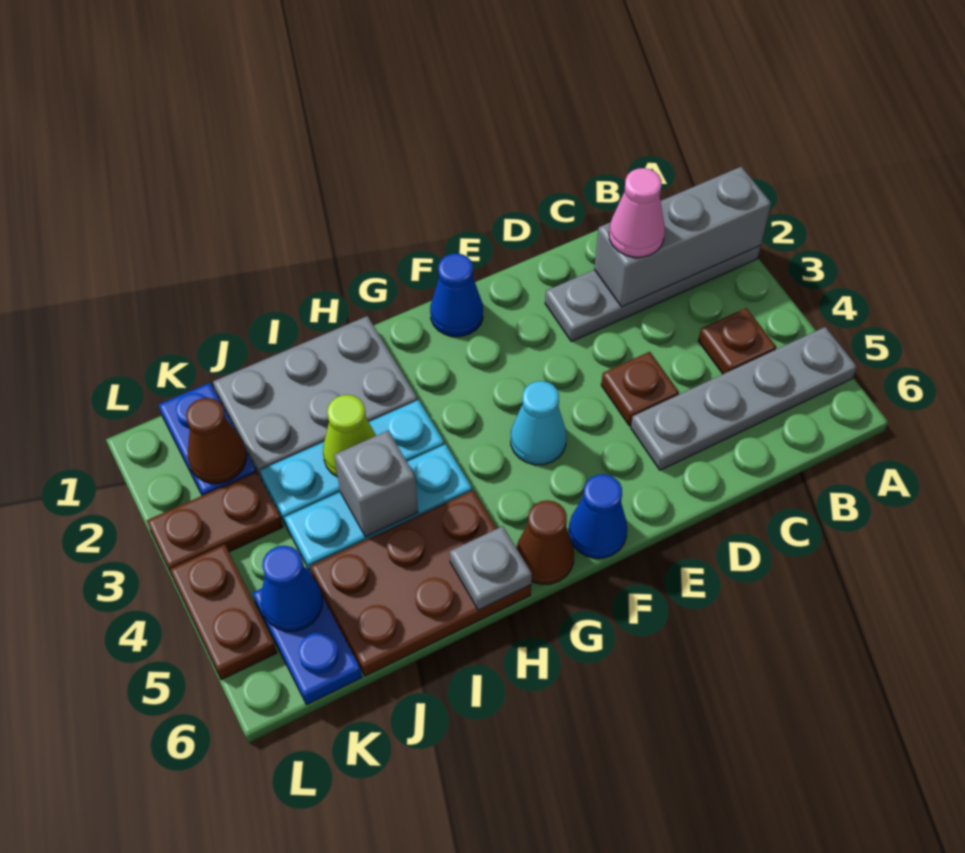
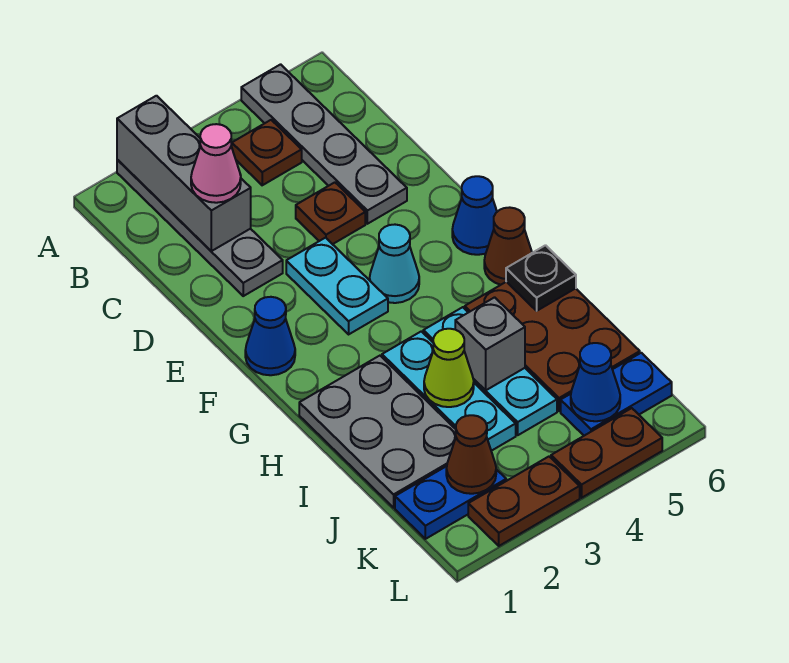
none -> cyan 1x2 plate [286,238,388,334]
grey 1x1 plate [450,526,532,610] -> black 1x1 plate [506,245,576,311]
brown 1x2 plate [147,472,283,575] -> brown 1x2 plate turned to [468,457,580,546]

